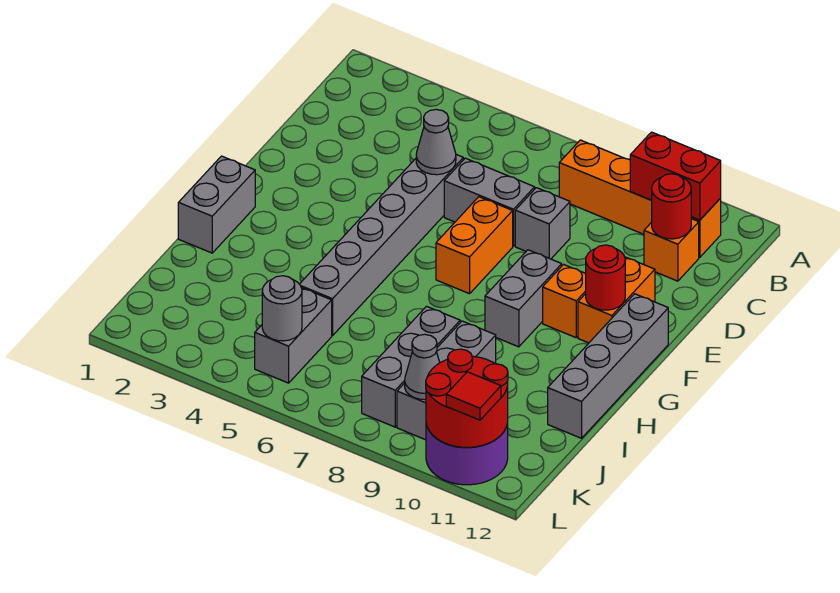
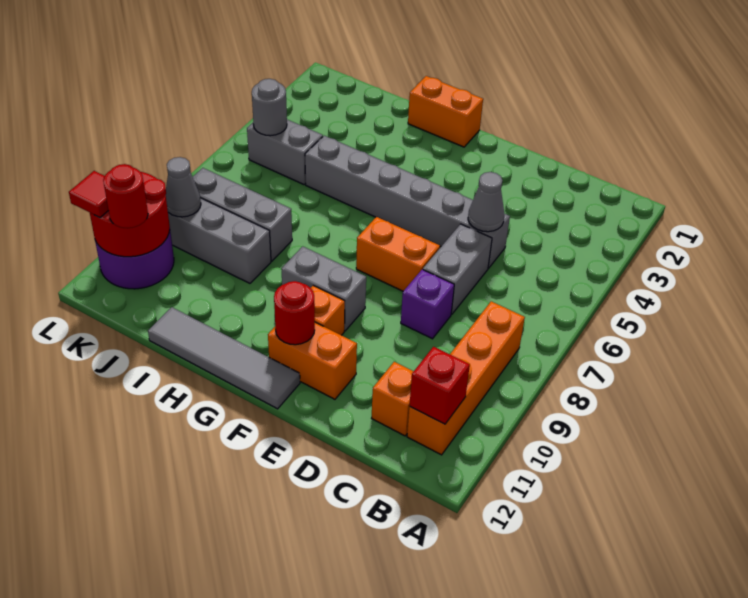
red 1x2 brick [630,132,721,220] -> red 1x1 brick [409,347,470,424]
red 1x1 round brick [651,174,691,239] -> red 1x1 round brick moved to [103,165,148,228]
grey 1x1 brick [515,188,570,259] -> purple 1x1 brick [401,269,454,339]
grey 1x4 brick [548,294,668,438] -> grey 1x4 tile [148,307,300,409]
grey 1x2 brick [178,156,255,253] -> orange 1x2 brick [408,76,483,147]

